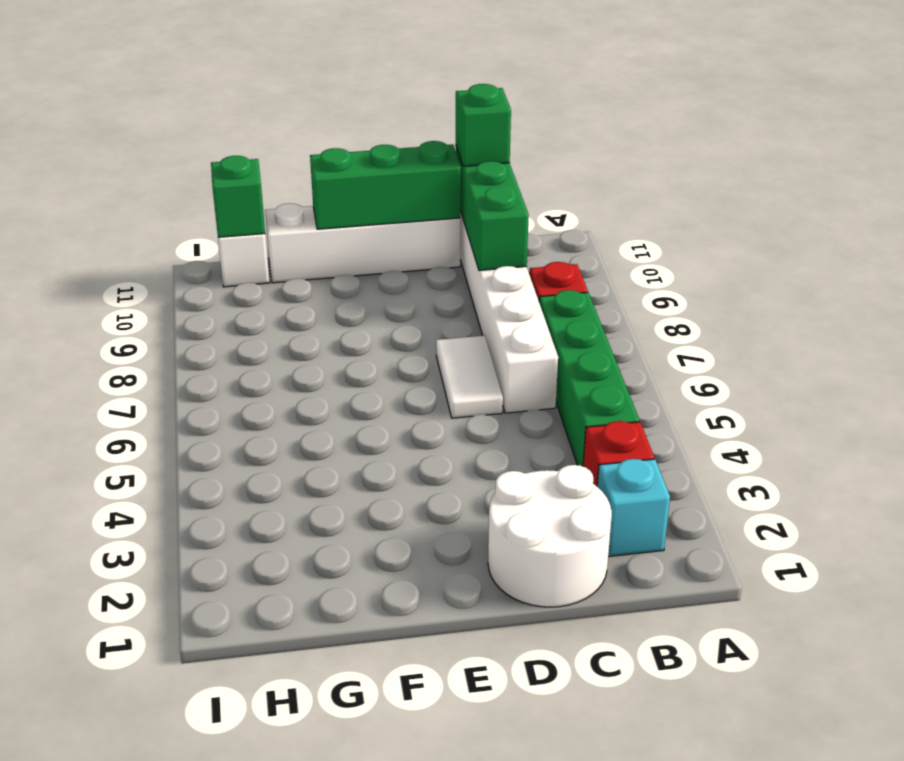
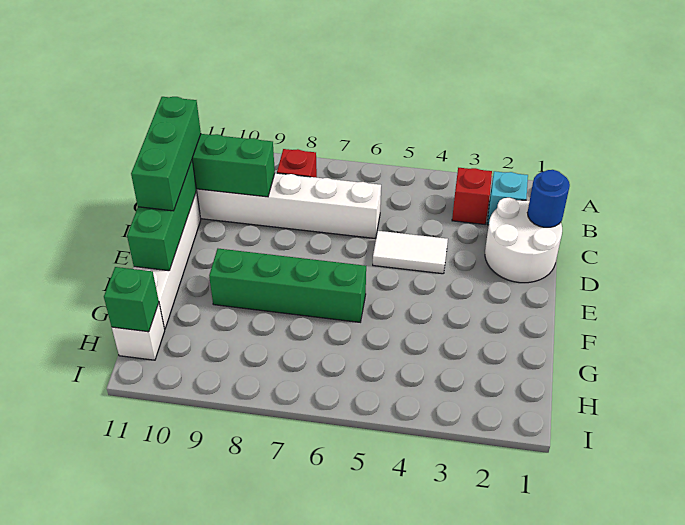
green 1x4 brick [539,290,639,466] -> green 1x4 brick moved to [209,249,366,322]
none -> blue 1x1 round brick [527,170,570,227]
green 1x1 brick [456,84,511,166] -> green 1x3 brick [131,97,201,211]
white 1x2 tile [436,336,503,418] -> white 1x2 tile moved to [373,231,448,274]

